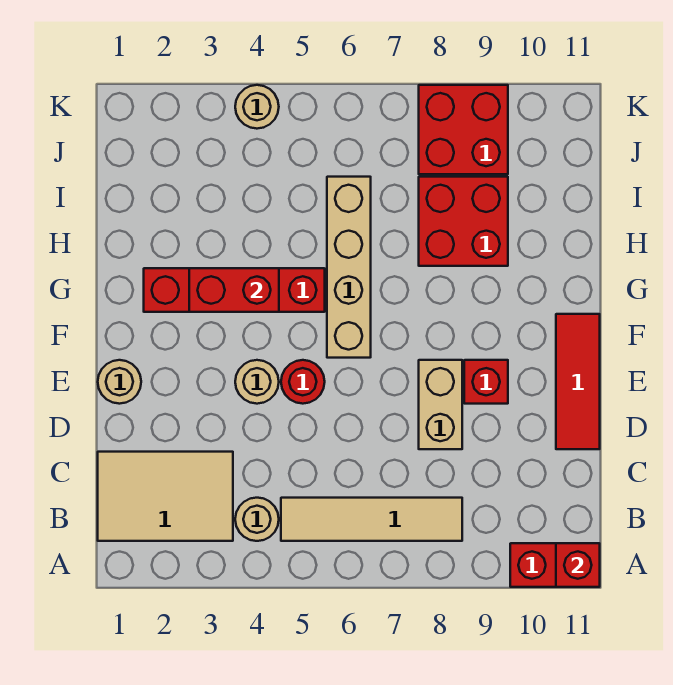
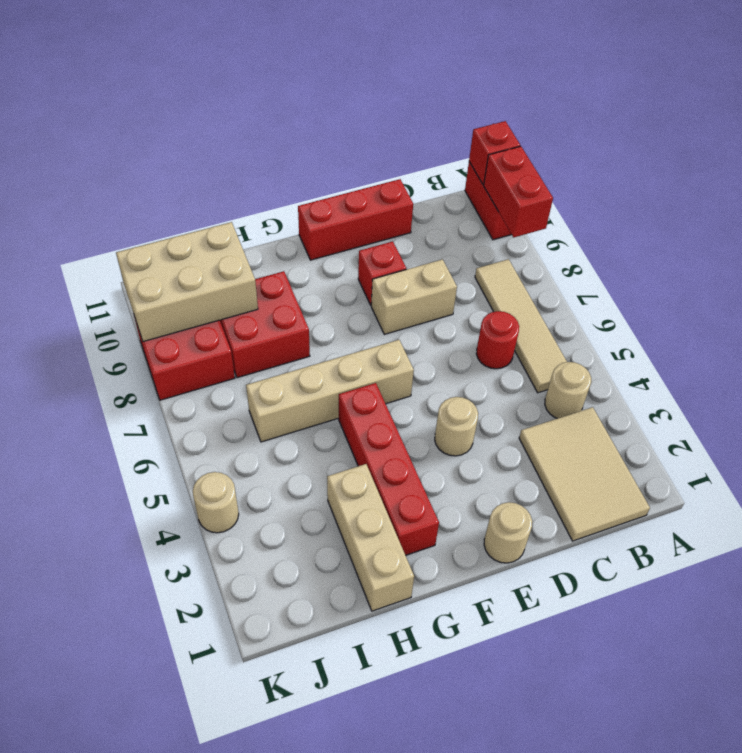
red 1x3 tile [556,314,600,449] -> red 1x3 brick [298,179,413,260]
red 1x1 round brick [281,360,325,404] -> red 1x1 round brick moved to [476,311,519,369]
red 1x2 brick [189,268,279,312] -> red 1x2 brick moved to [484,146,553,237]
none -> tan 1x3 brick [327,464,414,611]
none -> tan 2x3 brick [116,222,258,342]

